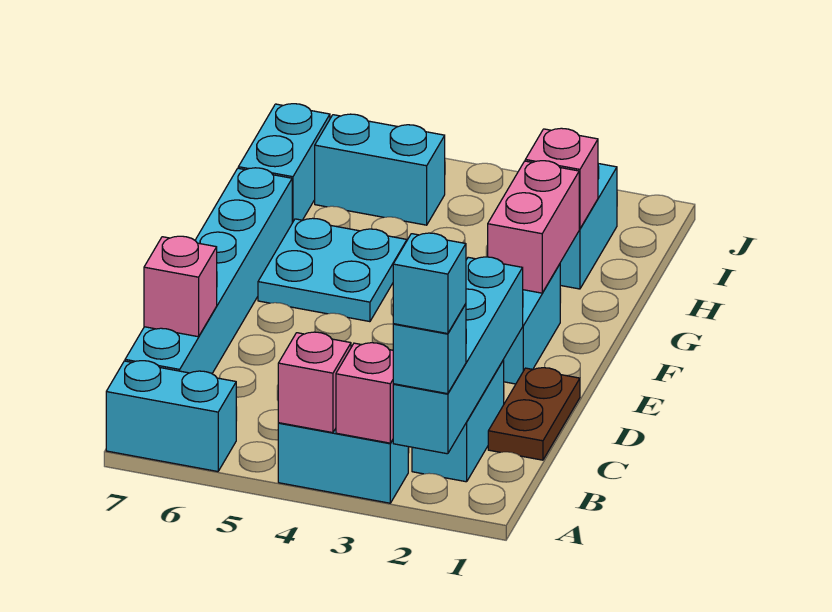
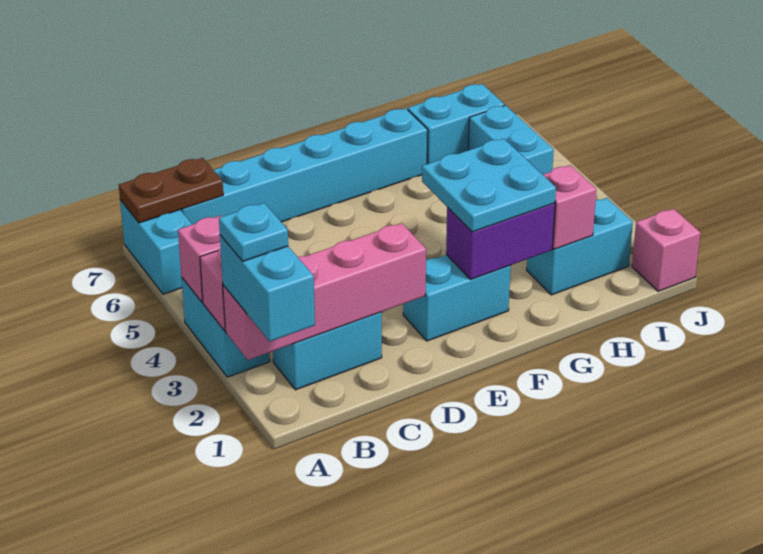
cyan 1x4 brick [393,257,523,454] -> pink 1x4 brick [223,223,426,360]
cyan 1x1 brick [393,304,466,394] -> cyan 1x2 brick [220,235,315,341]
cyan 1x1 brick [393,233,466,334] -> cyan 1x1 plate [219,203,288,261]
brown 1x2 plate [488,368,580,460] -> brown 1x2 plate moved to [119,158,223,223]
pink 1x1 brick [144,236,217,337] -> pink 1x1 brick moved to [632,209,701,291]
pink 1x2 brick [488,161,579,293] -> purple 1x2 brick [446,203,555,279]
cyan 2x2 plate [258,218,407,322] -> cyan 2x2 plate moved to [422,139,556,232]

